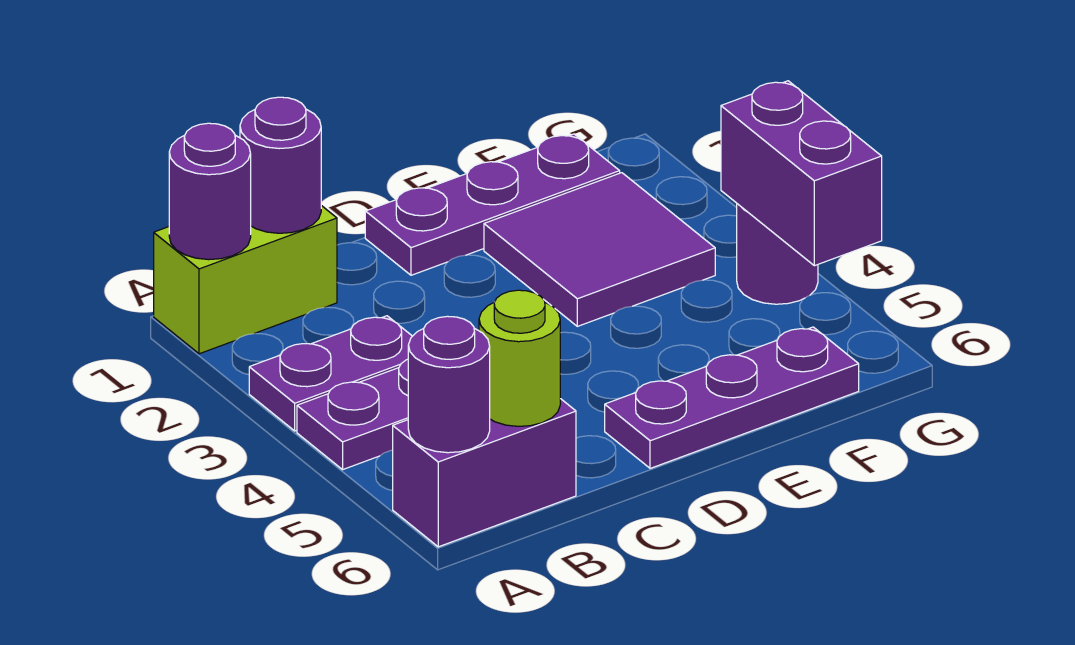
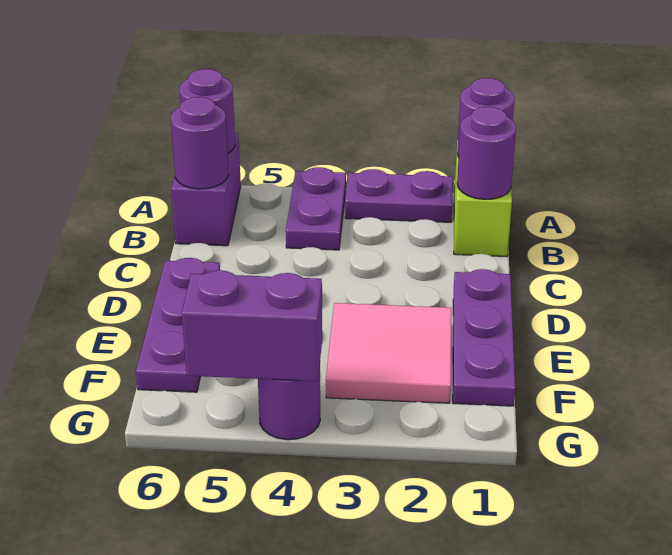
purple 1x2 plate [249,316,412,431] -> purple 1x2 plate turned to [345,169,453,222]
lime 1x1 round brick [479,290,560,426] -> purple 1x1 round brick [171,97,229,189]
purple 2x2 tile [484,173,715,326] -> pink 2x2 tile [326,303,451,403]

